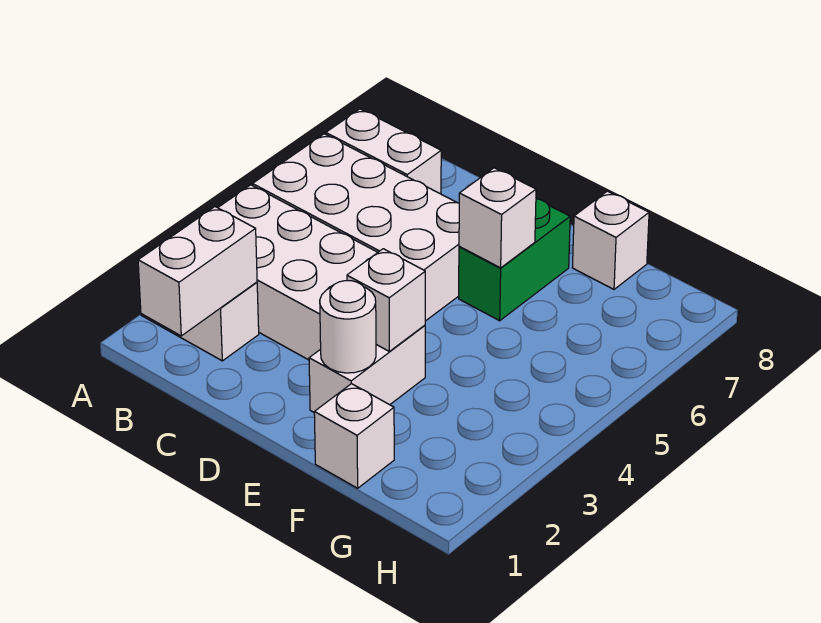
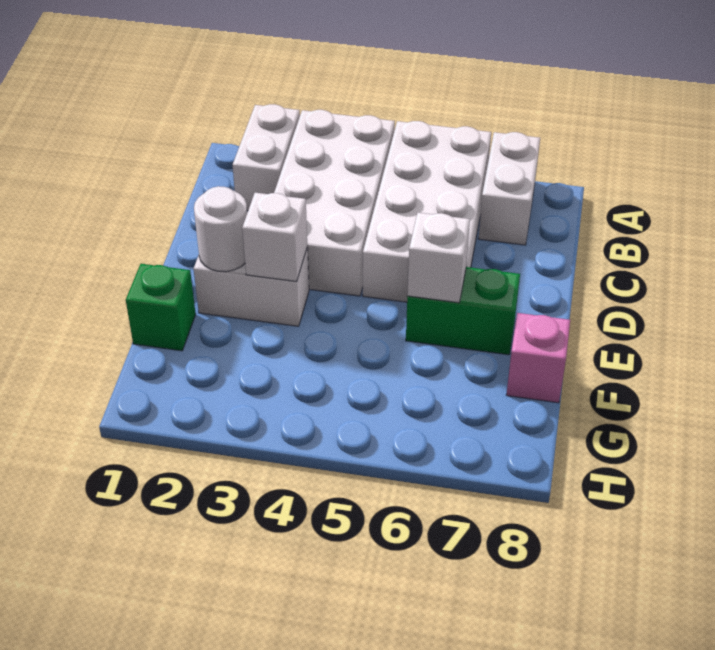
white 1x2 brick [138,207,257,336] -> none
white 1x1 brick [314,384,394,488] -> green 1x1 brick [126,264,196,351]
white 1x1 brick [572,191,649,289] -> pink 1x1 brick [506,313,570,403]

